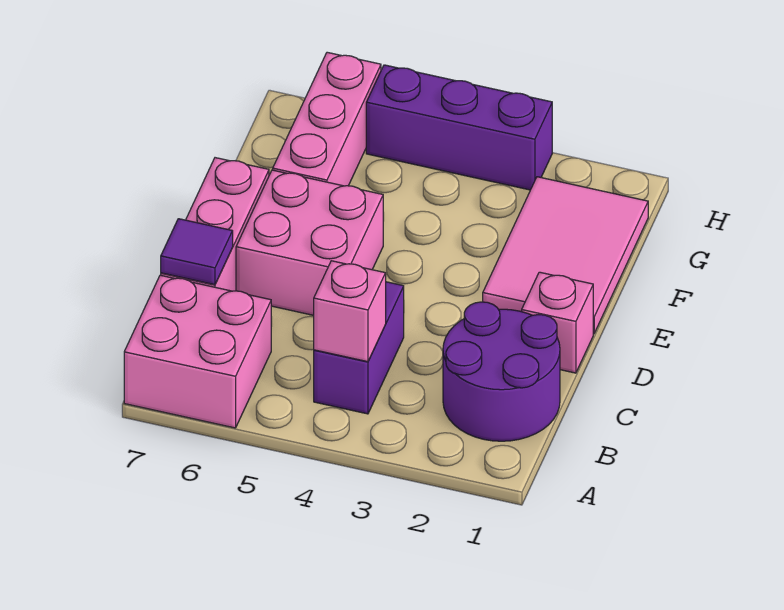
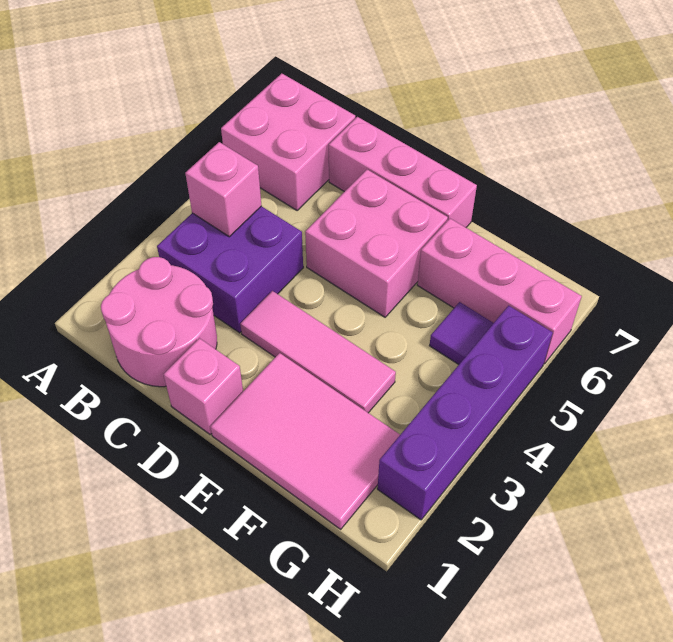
purple 2x2 round brick [443,302,560,441] -> pink 2x2 round brick [101,257,217,387]
purple 1x2 brick [314,282,404,414] -> purple 2x2 brick [157,206,303,333]
purple 1x1 tile [161,219,233,285] -> purple 1x1 tile moved to [429,302,493,364]
none -> pink 1x3 tile [240,291,396,413]
purple 1x3 brick [366,65,552,190] -> purple 1x4 brick [377,306,553,520]

